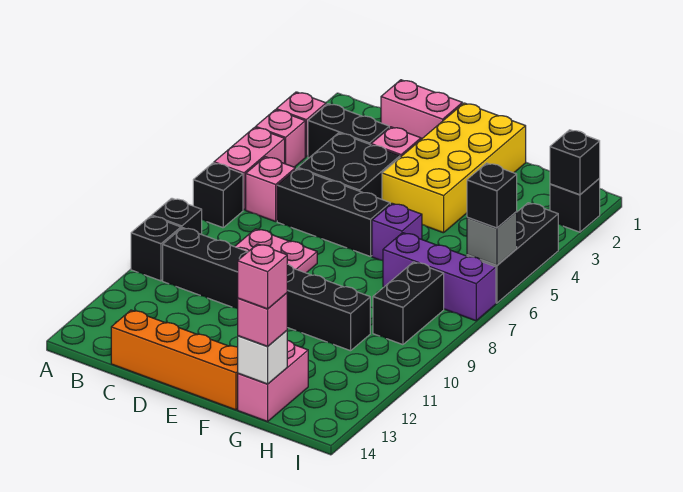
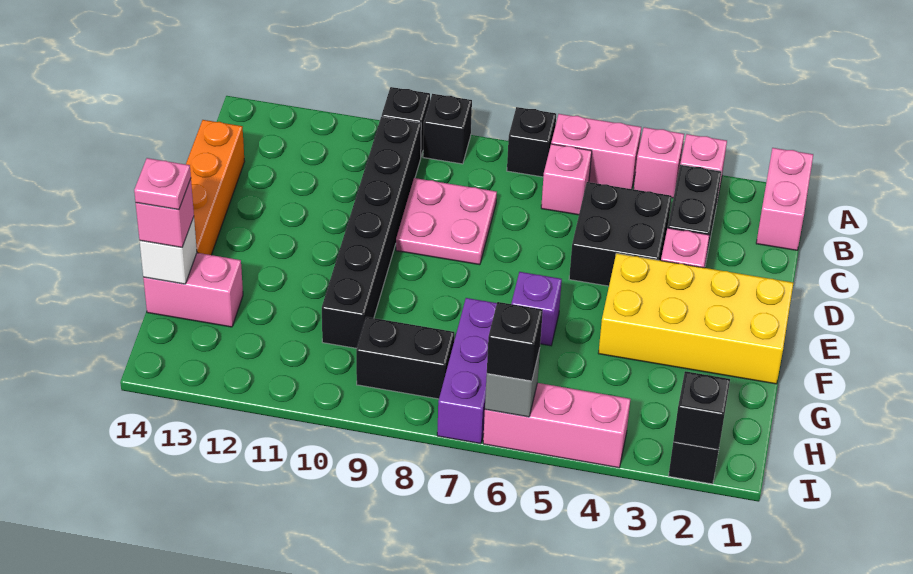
pink 1x2 brick [381,80,462,139] -> pink 1x2 brick moved to [756,148,813,250]
black 1x3 brick [277,168,390,257] -> none
pink 1x1 brick [238,244,287,309] -> pink 1x1 plate [134,158,191,210]
black 1x3 brick [467,203,558,303] -> pink 1x3 brick [483,383,630,468]

